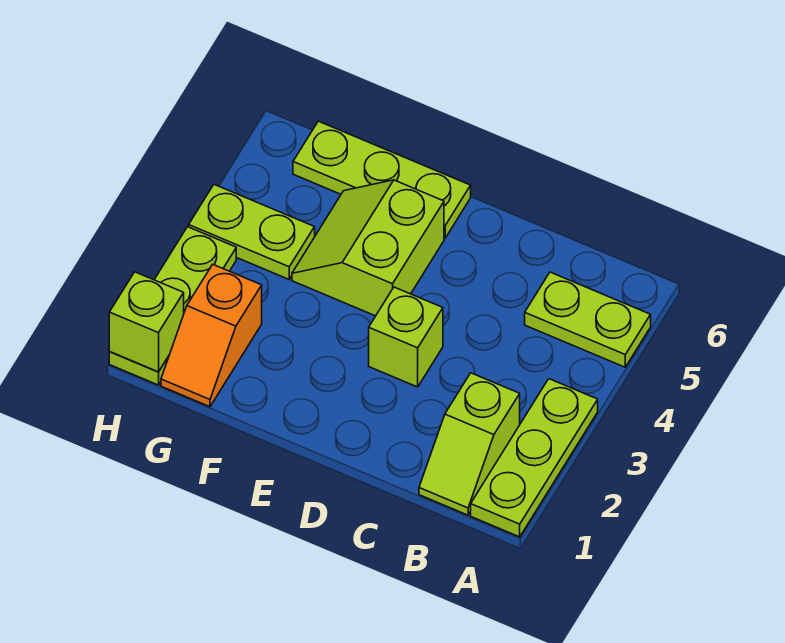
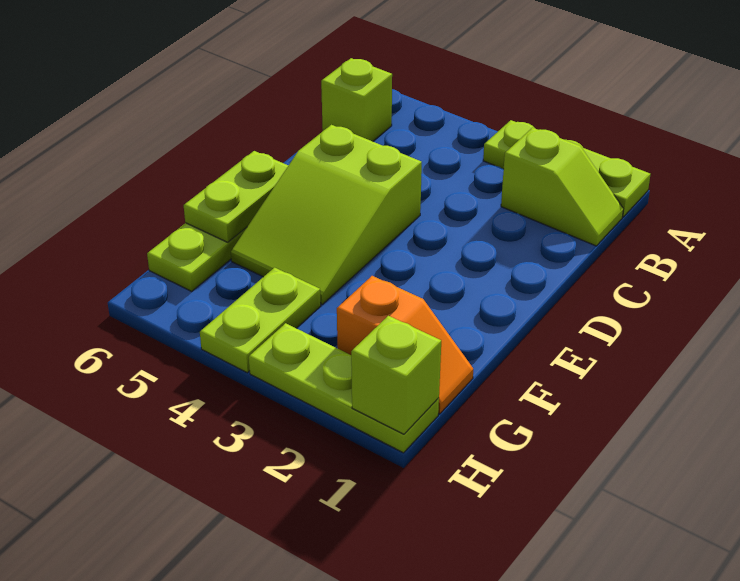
lime 1x2 plate [525,272,651,367] -> lime 1x2 plate moved to [184,151,288,242]
lime 1x1 brick [369,287,443,387] -> lime 1x1 brick moved to [321,58,392,141]
lime 2x2 slope [292,180,444,316] -> lime 2x3 slope [231,125,422,304]

